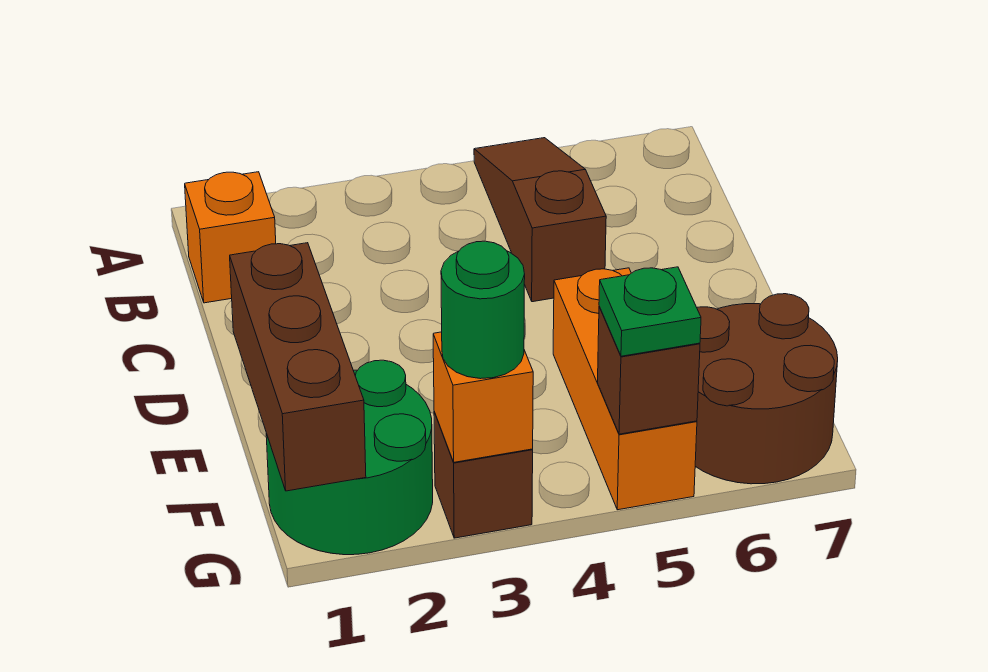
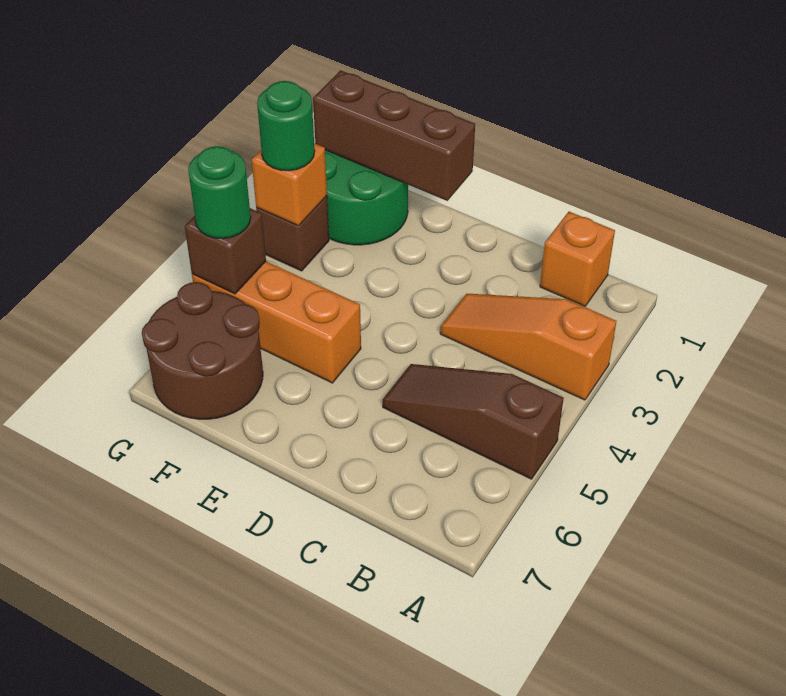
none -> orange 1x3 slope [440,294,616,400]
brown 1x3 slope [474,138,606,302] -> brown 1x3 slope turned to [383,364,564,479]
green 1x1 plate [599,267,701,356] -> green 1x1 round brick [188,146,251,239]

